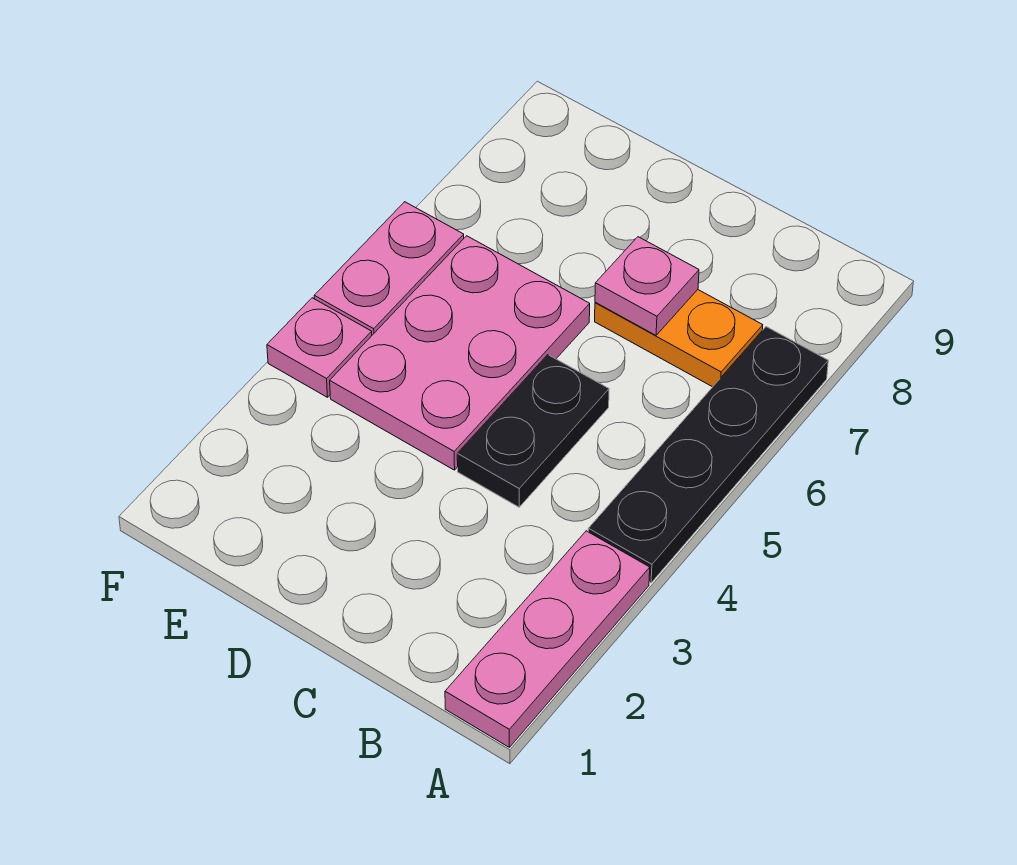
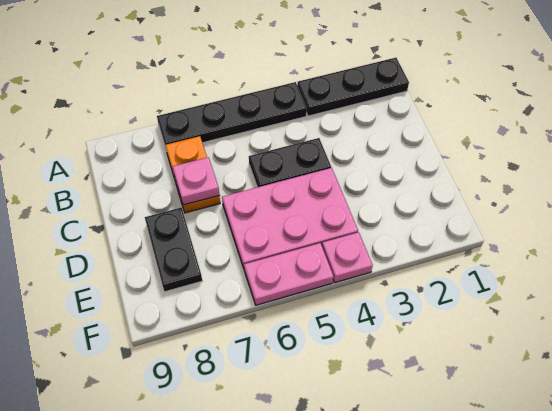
pink 1x3 plate [445,531,650,747] -> black 1x3 plate [297,58,409,116]
none -> black 1x2 plate [145,208,202,292]

